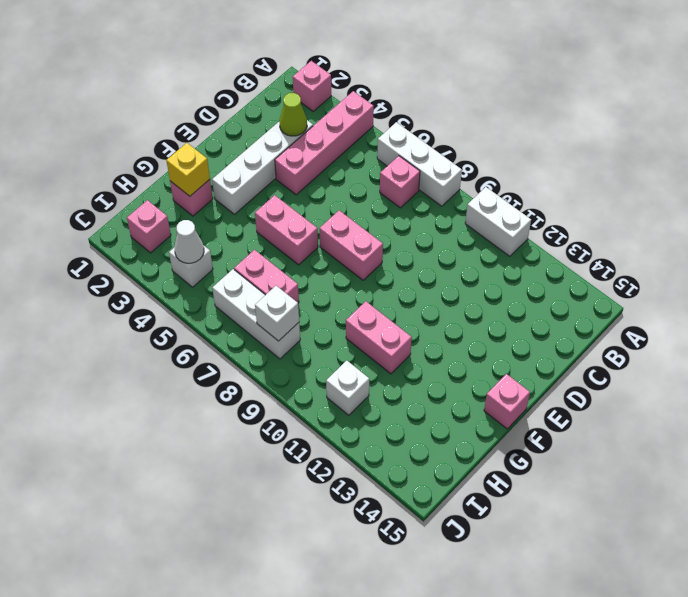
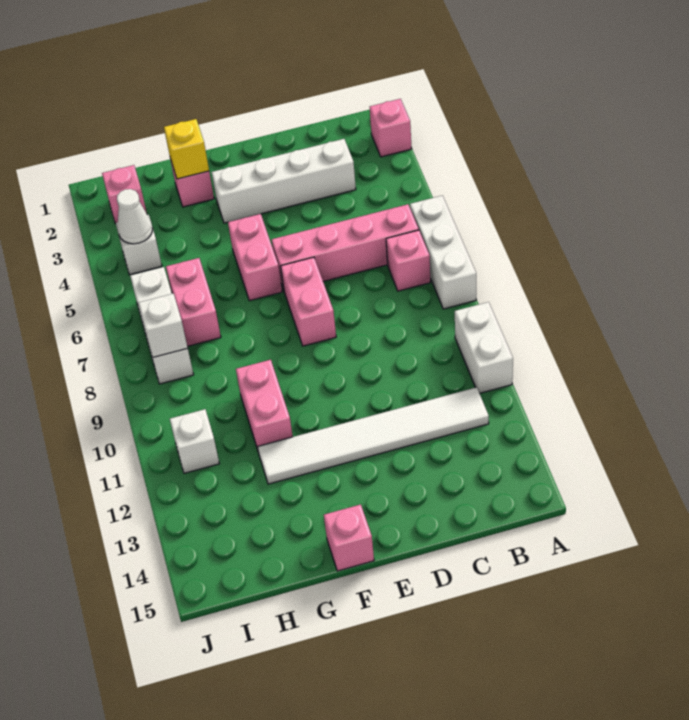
pink 1x4 brick [275,91,374,195] -> pink 1x4 brick moved to [272,204,419,290]
none -> white 1x6 tile [258,387,489,484]
lime 1x1 cone [279,93,307,136] -> none

